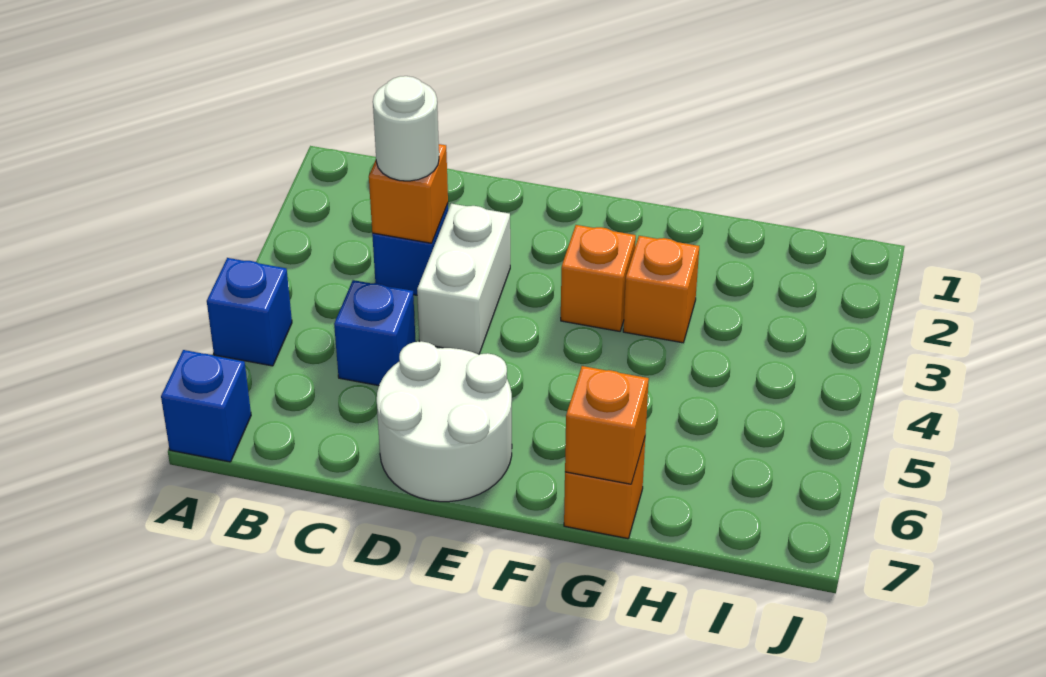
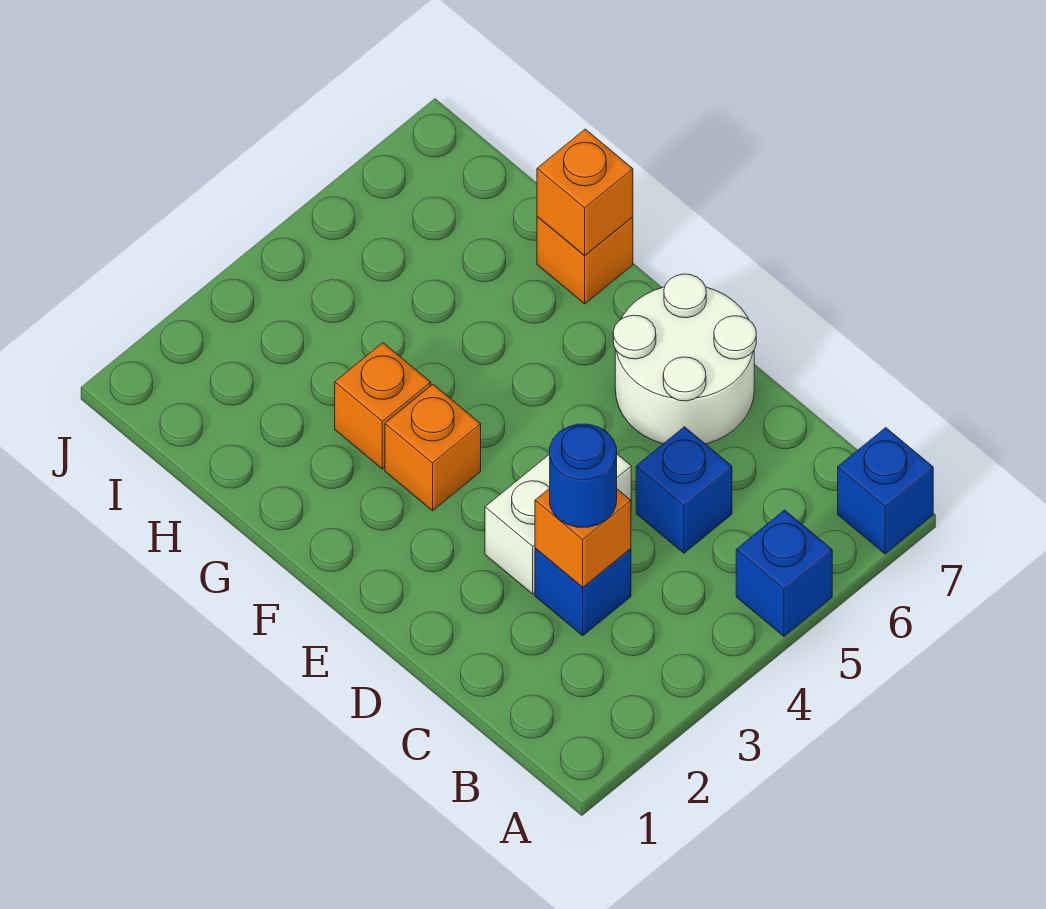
white 1x1 round brick [373,76,439,181] -> blue 1x1 round brick [550,424,617,527]

